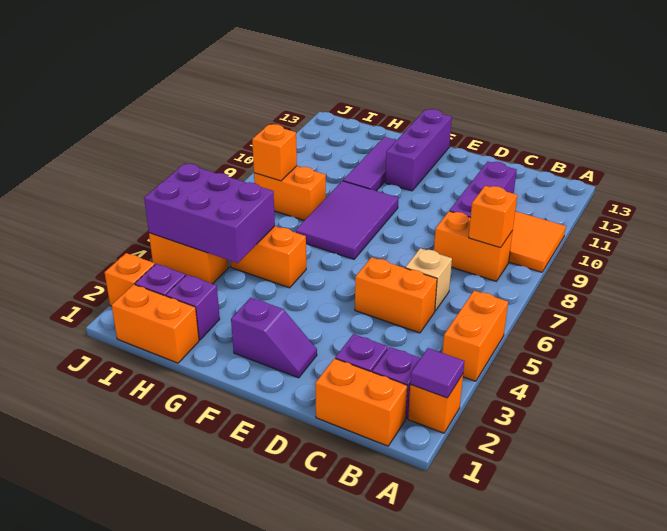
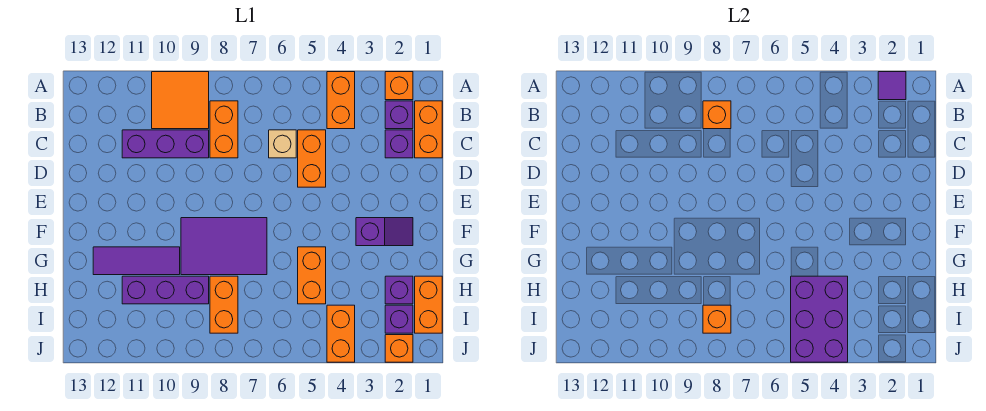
orange 1x2 brick [443,291,508,381] -> orange 1x2 brick turned to [327,72,355,129]
purple 1x2 slope [231,298,317,378] -> purple 1x2 slope turned to [356,218,413,246]
purple 1x3 brick [385,109,452,191] -> purple 1x3 brick moved to [122,276,209,304]

